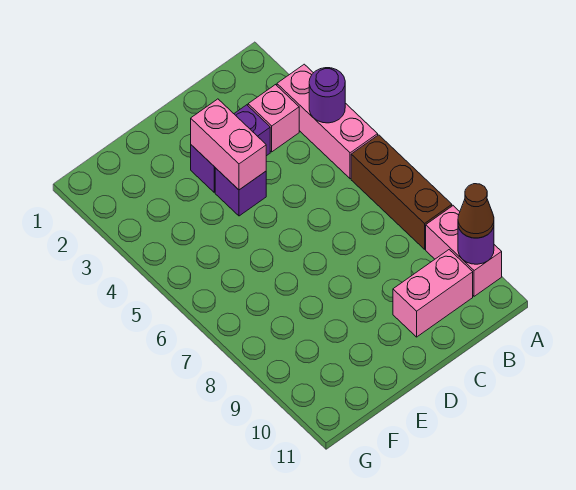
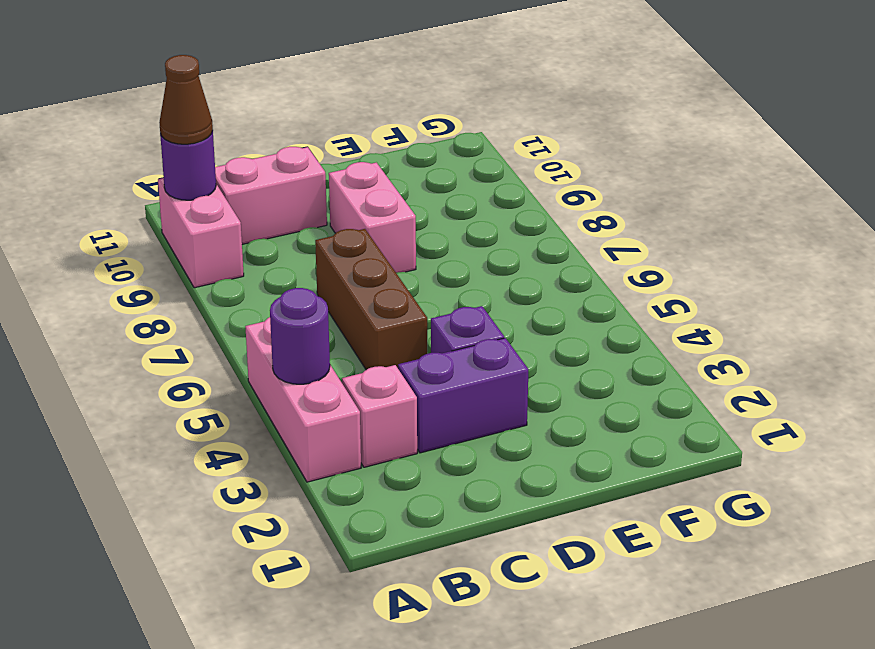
brown 1x3 brick [351,135,452,249] -> brown 1x3 brick moved to [315,229,427,370]
pink 1x2 brick [191,99,266,190] -> pink 1x2 brick moved to [329,162,416,273]

